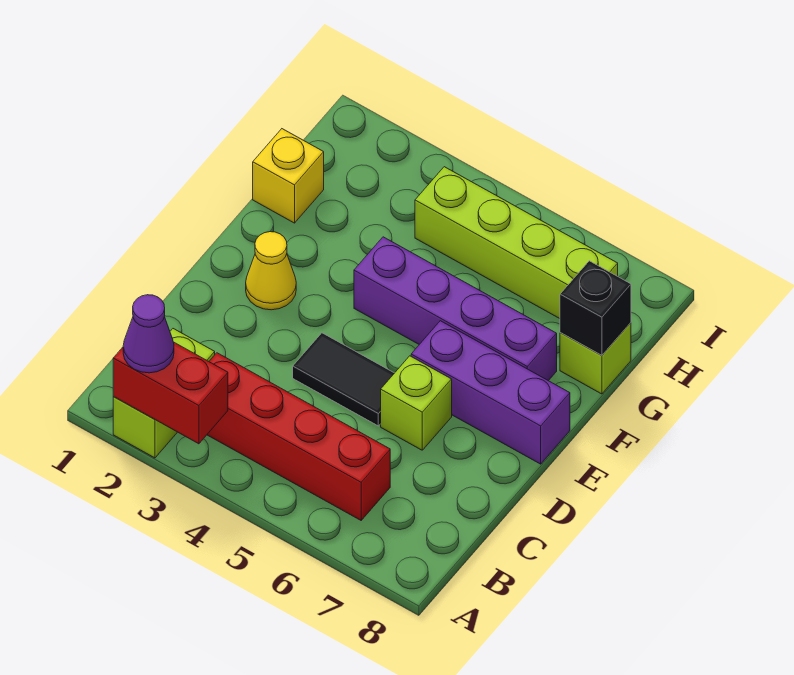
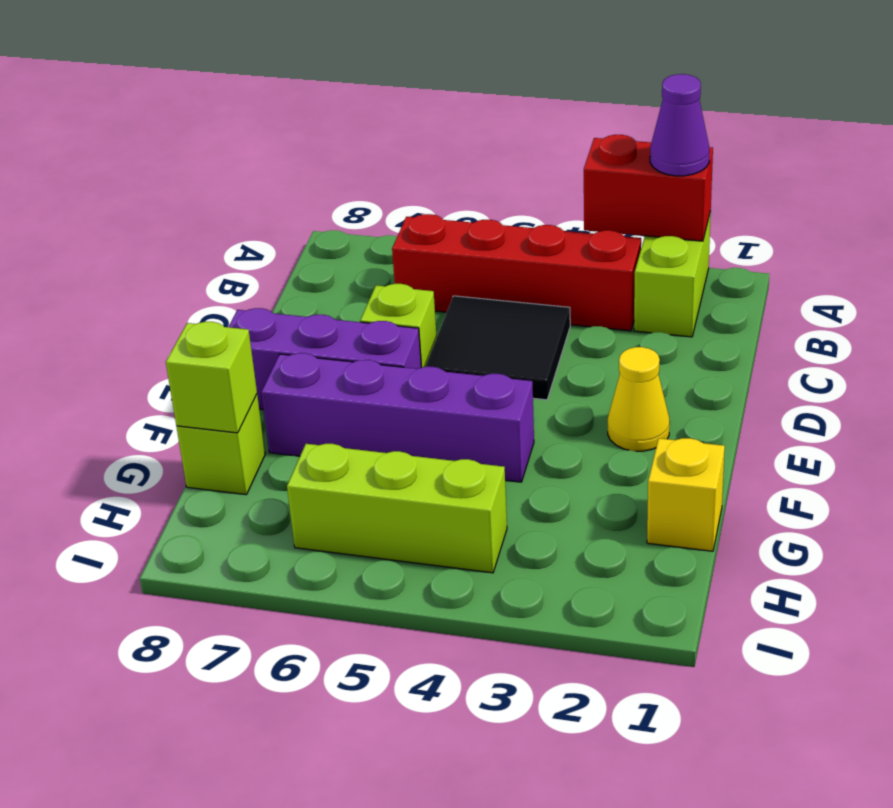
black 1x2 tile [293,333,394,426] -> black 2x2 tile [426,296,570,400]
black 1x1 brick [560,261,631,355] -> lime 1x1 brick [166,322,257,433]
lime 1x4 brick [415,167,618,319] -> lime 1x3 brick [287,444,507,573]

